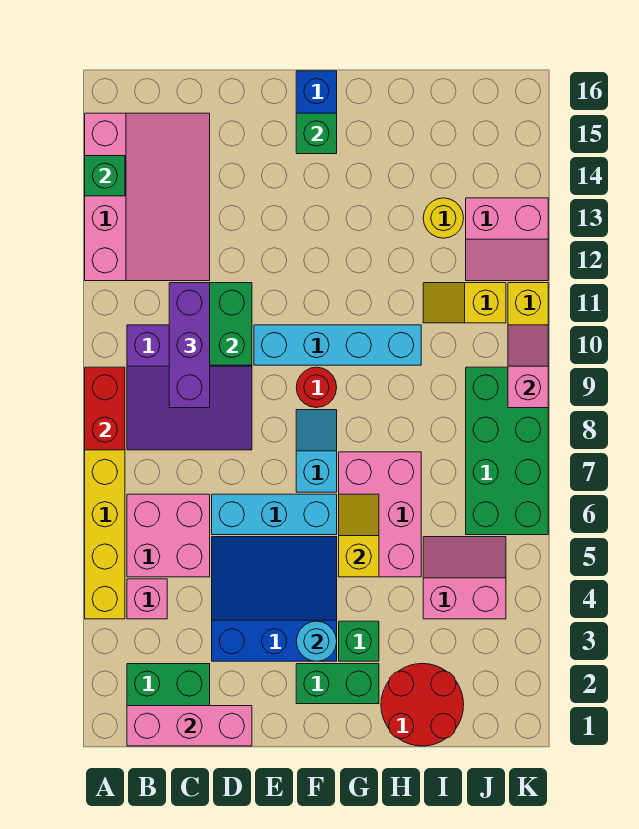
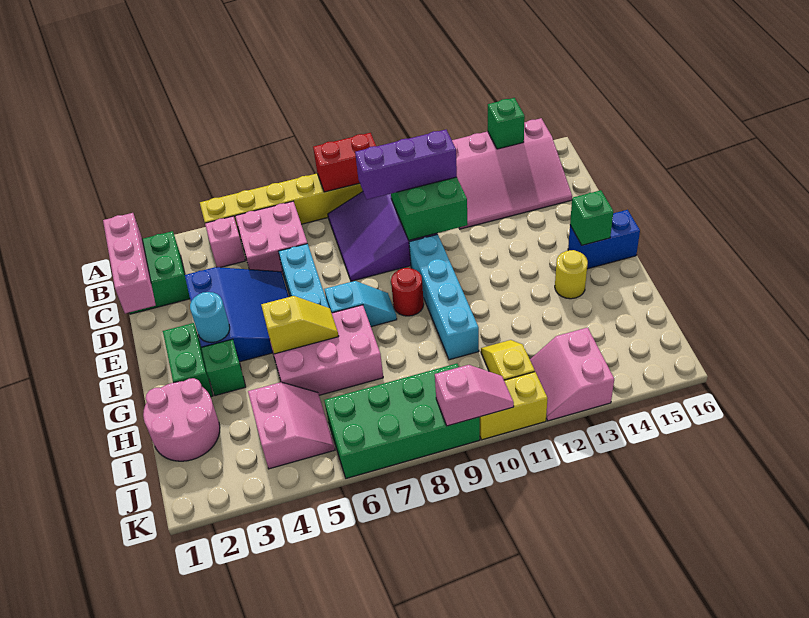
red 2x2 round brick [381,664,464,746] -> pink 2x2 round brick [143,378,220,461]
yellow 1x1 round brick [423,198,464,238] -> yellow 1x1 round brick moved to [555,250,588,299]

